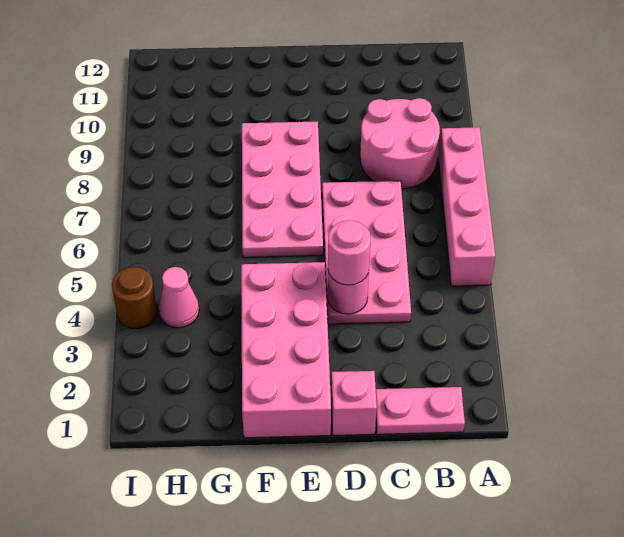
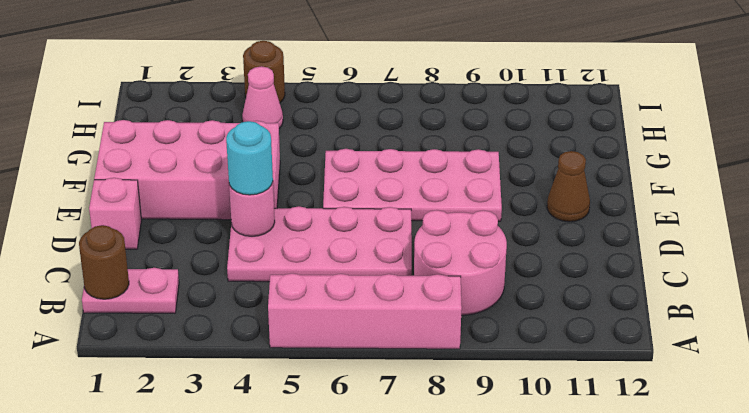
pink 1x2 plate [376,387,465,434] -> pink 1x2 plate turned to [82,268,179,313]
none -> brown 1x1 round brick [79,225,129,299]
pink 1x1 round brick [328,220,371,285] -> cyan 1x1 round brick [226,121,273,195]
none -> brown 1x1 cone [547,151,590,222]

